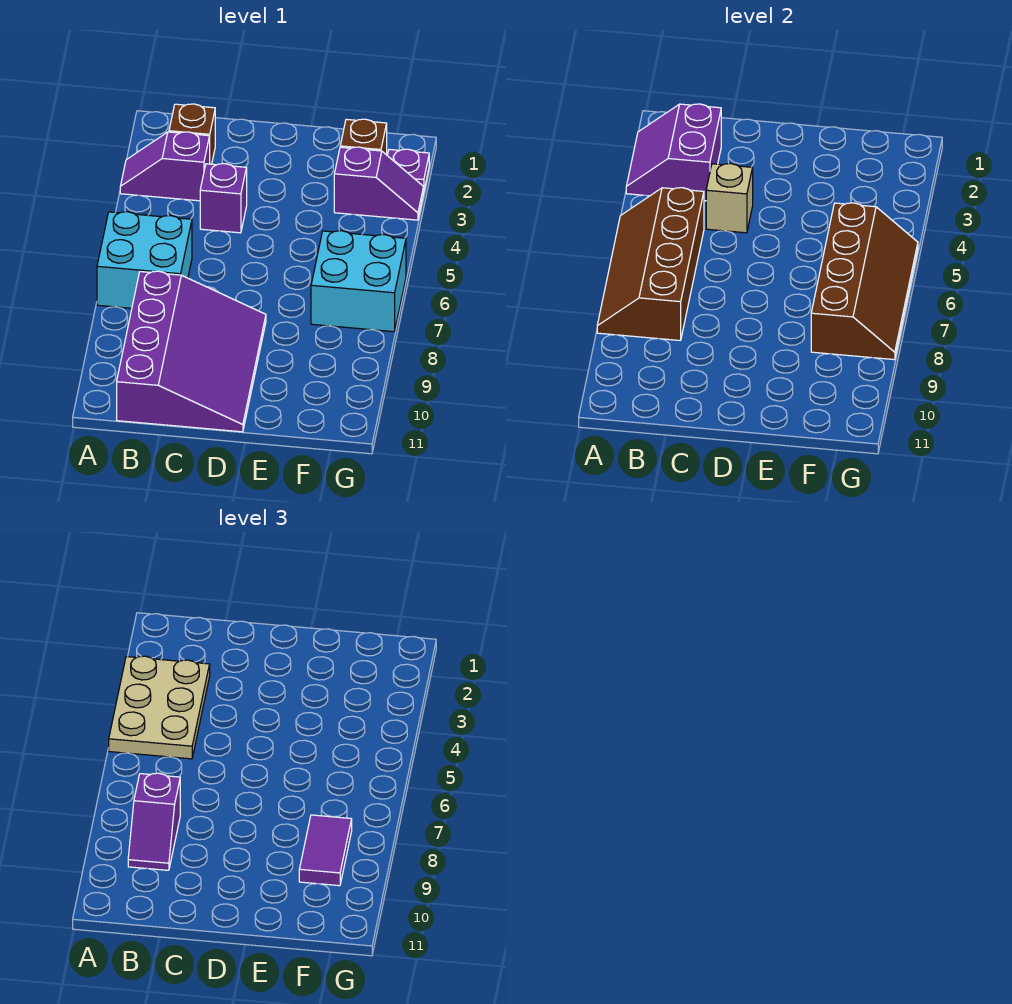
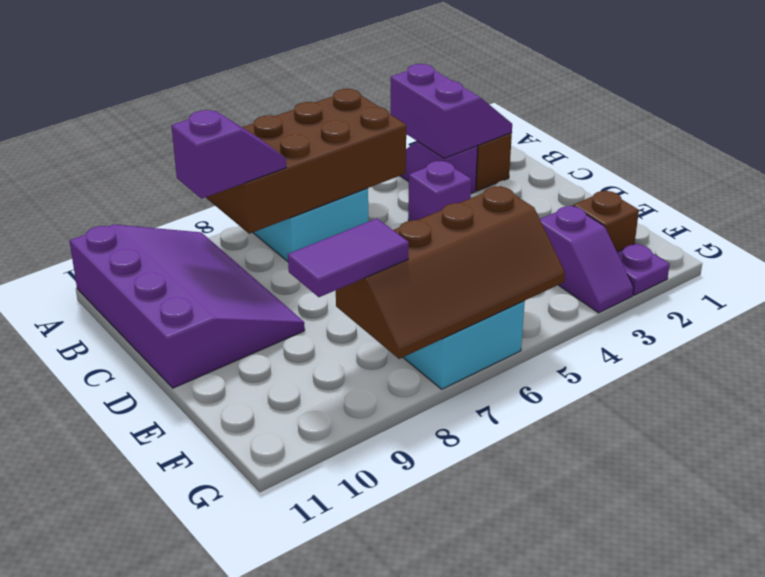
purple 2x2 slope [626,104,721,201] -> purple 2x2 slope turned to [391,64,512,158]
tan 2x3 plate [109,656,210,759] -> none
brown 2x4 slope [597,188,704,341] -> brown 2x4 brick [206,89,406,234]
purple 3x4 slope [117,271,266,432] -> purple 3x4 slope turned to [70,224,305,388]
purple 1x2 slope [128,773,180,870] -> purple 1x2 slope turned to [171,110,286,199]
tan 1x1 brick [706,164,753,233] -> none

